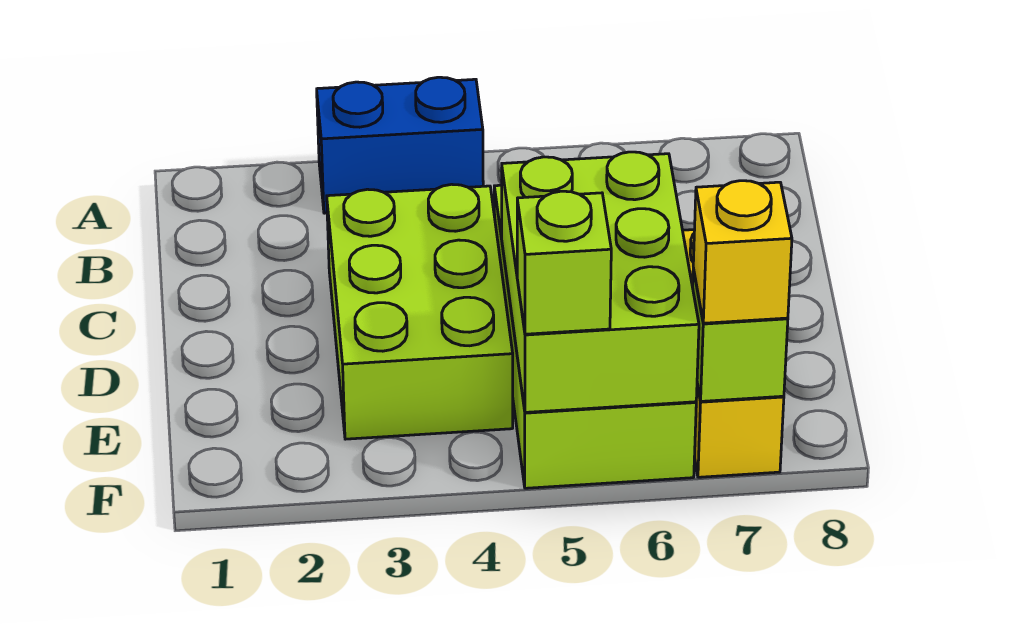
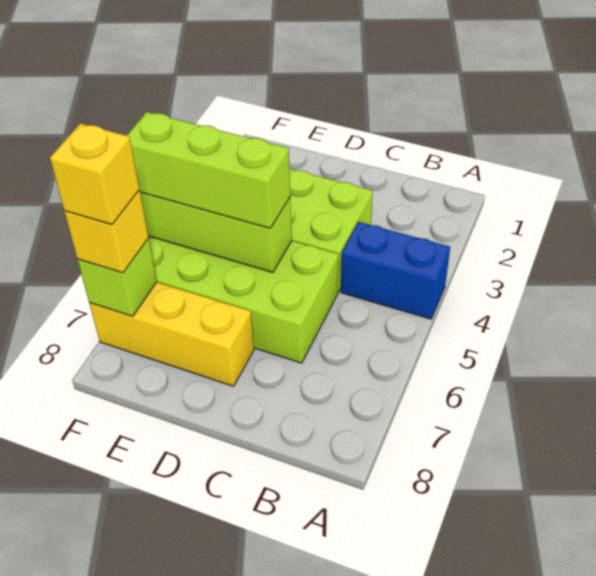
blue 1x2 brick [317,77,483,213] -> blue 1x2 brick turned to [341,222,450,319]
lime 2x3 brick [502,152,699,412] -> lime 1x3 brick [140,192,292,272]
lime 1x1 brick [517,191,611,334] -> lime 1x3 brick [127,112,290,228]
none -> yellow 1x1 brick [50,123,139,225]

